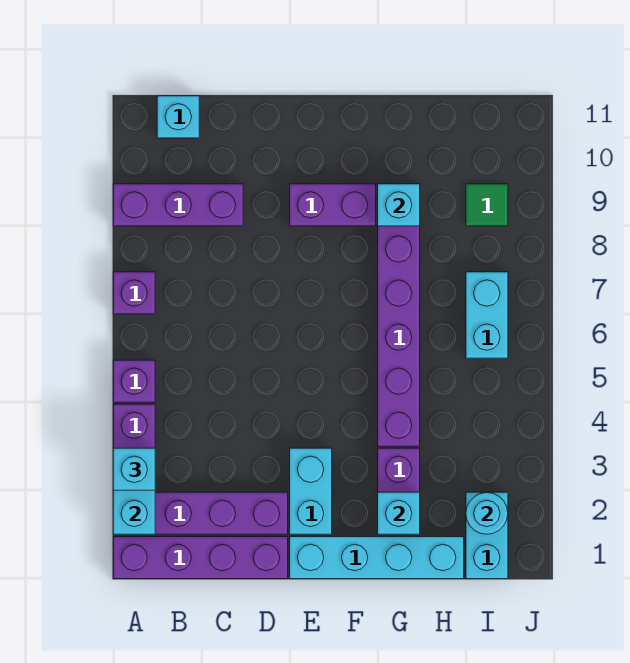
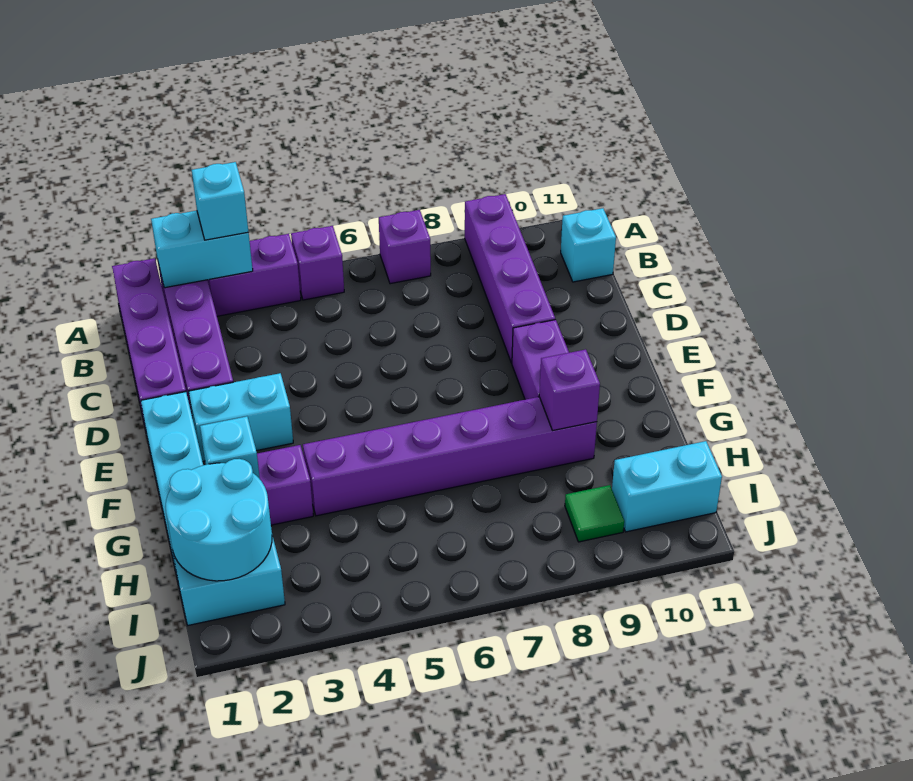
purple 1x3 brick [113,184,243,226] -> purple 1x4 brick [465,194,555,363]
cyan 1x1 brick [378,184,420,226] -> purple 1x1 brick [539,349,600,430]
cyan 1x1 round brick [466,493,508,534] -> cyan 2x2 round brick [165,459,272,581]
cyan 1x2 brick [466,272,508,358] -> cyan 1x2 brick moved to [612,441,722,532]

